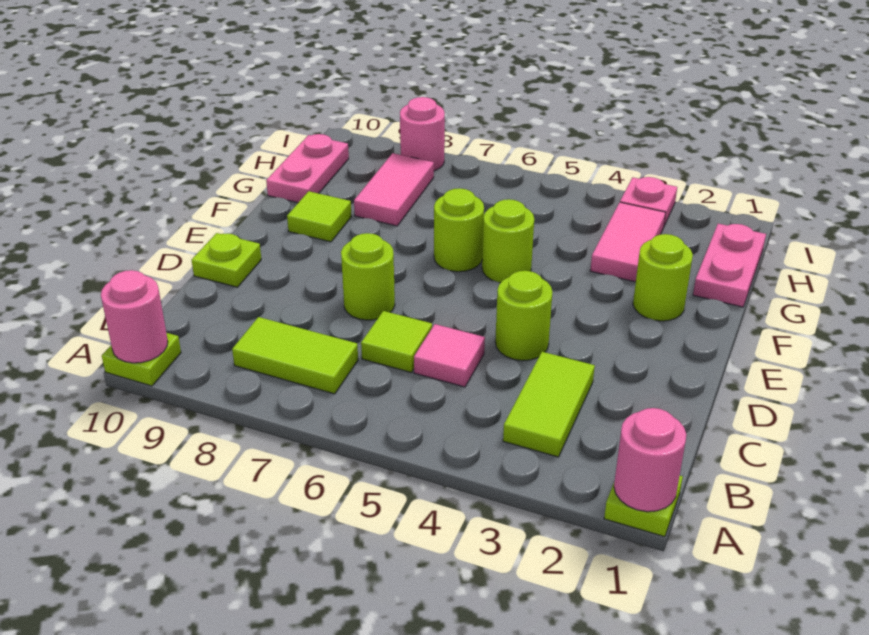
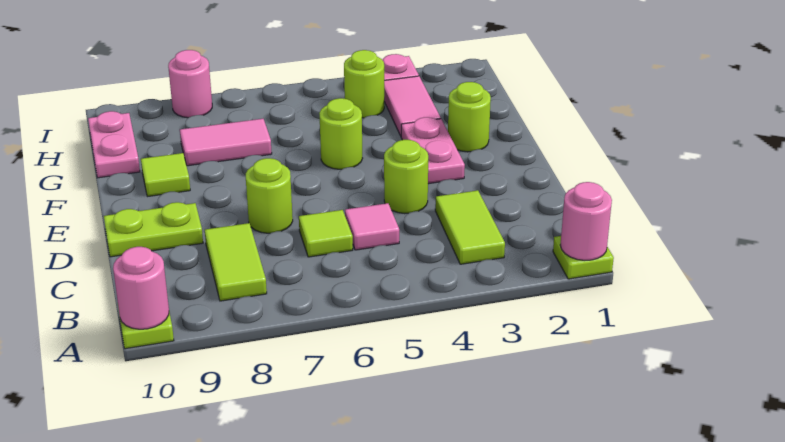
lime 1x2 tile [232,317,358,394] -> lime 1x2 tile turned to [205,223,267,301]
lime 1x1 plate [192,233,261,287] -> lime 1x2 plate [104,202,203,257]
lime 1x1 round brick [434,188,484,272] -> lime 1x1 round brick moved to [344,50,384,118]
pink 1x2 plate [693,224,766,307] -> pink 1x2 plate moved to [401,117,465,184]
pink 1x2 tile [354,153,434,226] -> pink 1x2 tile turned to [180,119,272,166]

